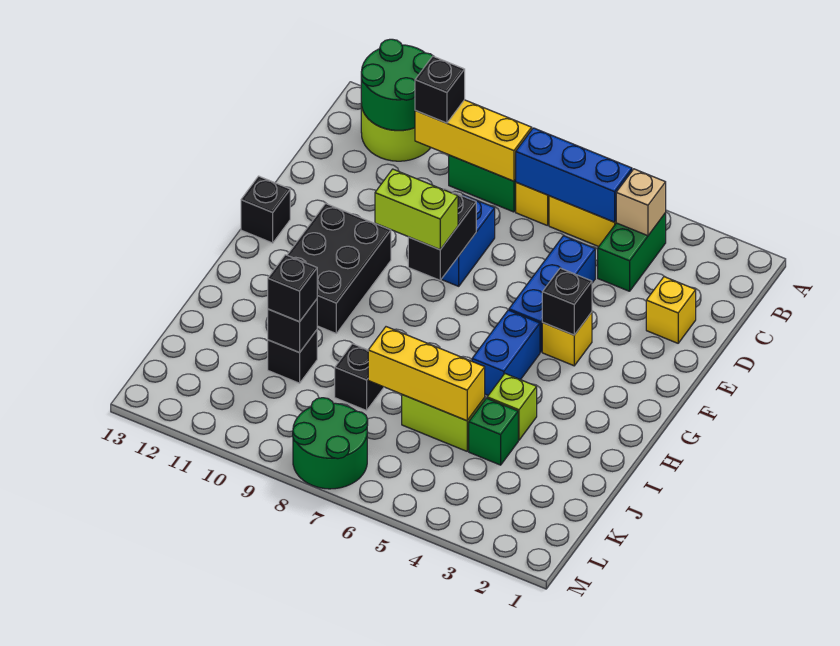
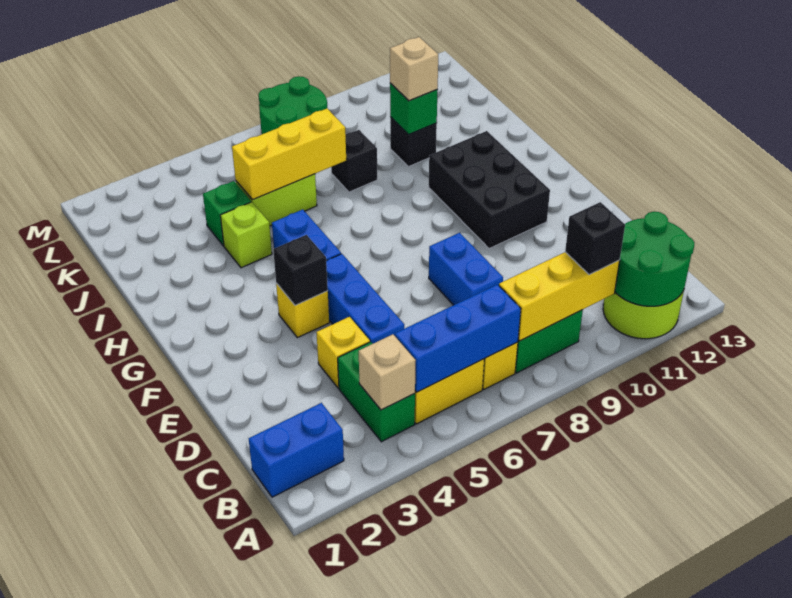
none -> blue 1x2 brick [249,403,344,497]
yellow 1x1 brick [646,277,696,343] -> yellow 1x1 brick moved to [316,317,370,388]
black 1x2 brick [408,189,476,280] -> none
lime 1x2 brick [375,169,458,250] -> none
black 1x1 brick [241,176,290,243] -> none
black 1x1 brick [268,299,317,353] -> green 1x1 brick [390,83,438,135]
black 1x1 brick [268,255,317,322] -> tan 1x1 brick [390,37,438,101]

